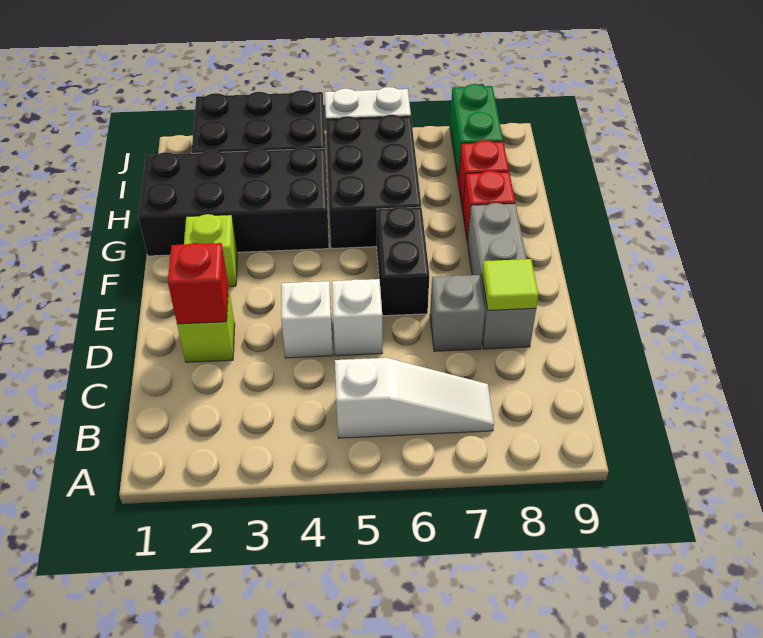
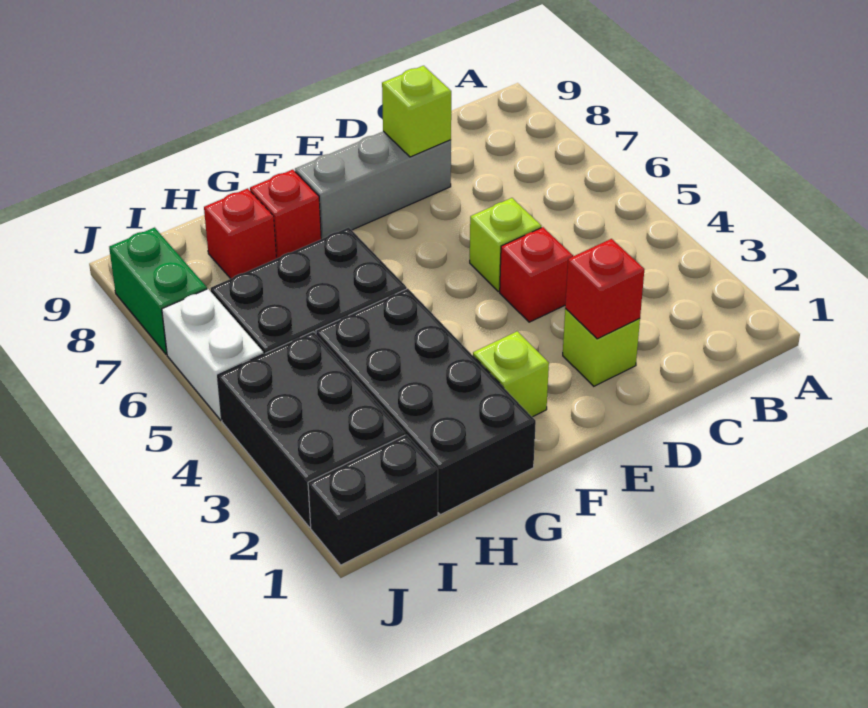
white 1x3 slope [335,358,494,438] -> none
white 1x1 brick [281,281,333,358] -> red 1x1 brick [500,227,573,322]
white 1x1 brick [332,279,382,356] -> lime 1x1 brick [470,198,541,291]
grey 1x1 brick [430,275,485,351] -> none
lime 1x1 tile [482,259,539,310] -> lime 1x1 brick [382,66,451,157]
black 1x2 brick [377,207,429,316] -> black 1x2 brick moved to [308,435,438,565]
green 1x2 brick [450,84,503,179] -> green 1x2 brick turned to [109,228,207,354]

